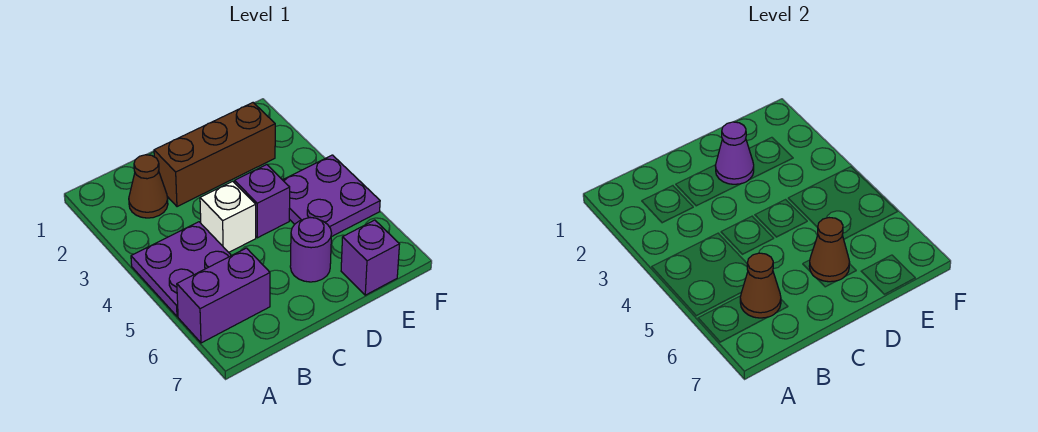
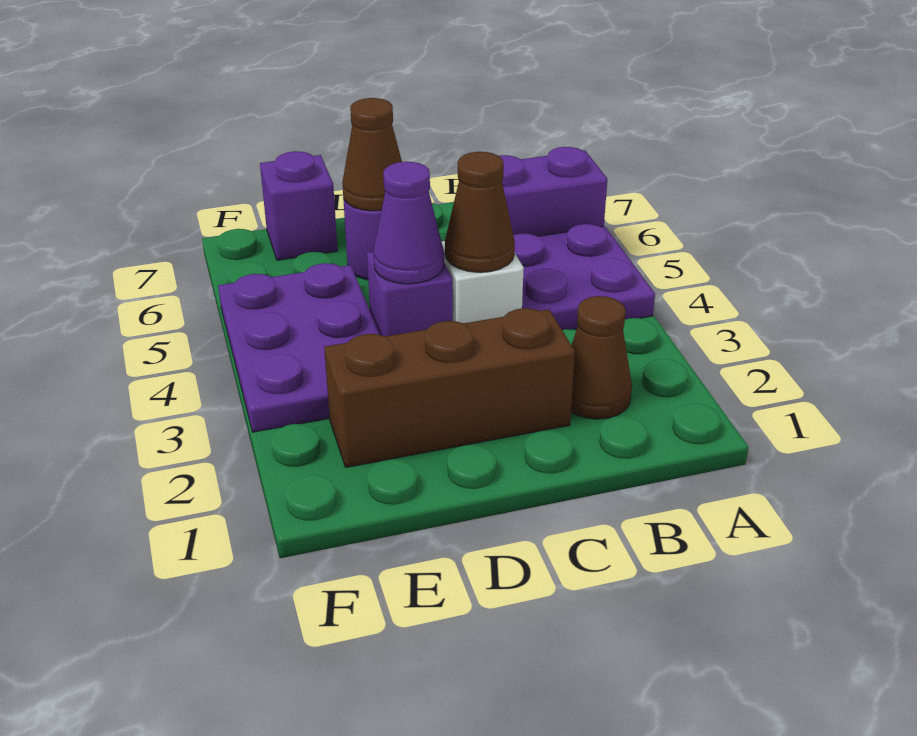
brown 1x1 cone [740,253,781,318] -> brown 1x1 cone moved to [445,152,515,272]
purple 1x1 cone [715,122,754,184] -> purple 1x1 cone moved to [373,162,444,284]
purple 2x2 plate [283,155,380,237] -> purple 2x3 plate [218,263,380,432]

